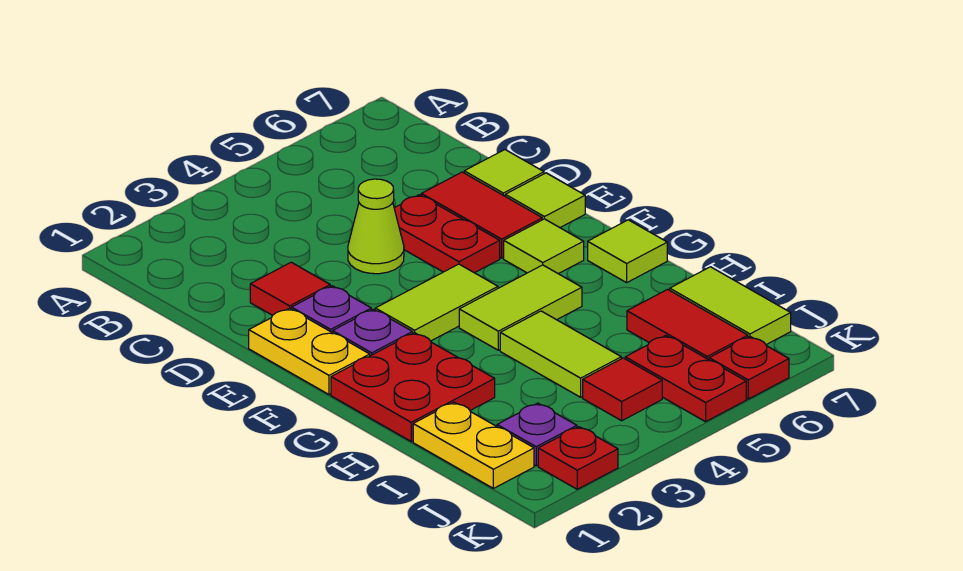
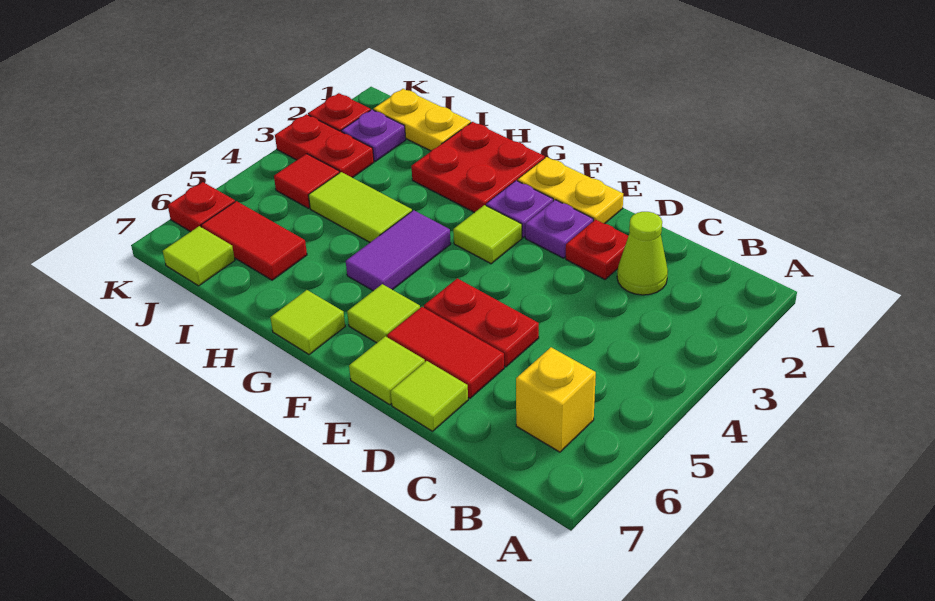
none -> yellow 1x1 brick [516,347,596,452]
red 1x1 tile [250,262,330,315] -> red 1x1 plate [566,220,628,280]
lime 1x1 cone [348,179,404,274] -> lime 1x1 cone moved to [617,212,668,295]
lime 1x2 tile [375,264,498,341] -> lime 1x1 tile [453,205,522,264]
lime 1x2 tile [459,265,582,350] -> purple 1x2 tile [346,210,451,291]
lime 1x2 tile [670,267,791,345] -> lime 1x1 tile [163,226,235,286]
red 1x2 plate [625,336,746,422] -> red 1x2 plate moved to [275,114,374,178]

